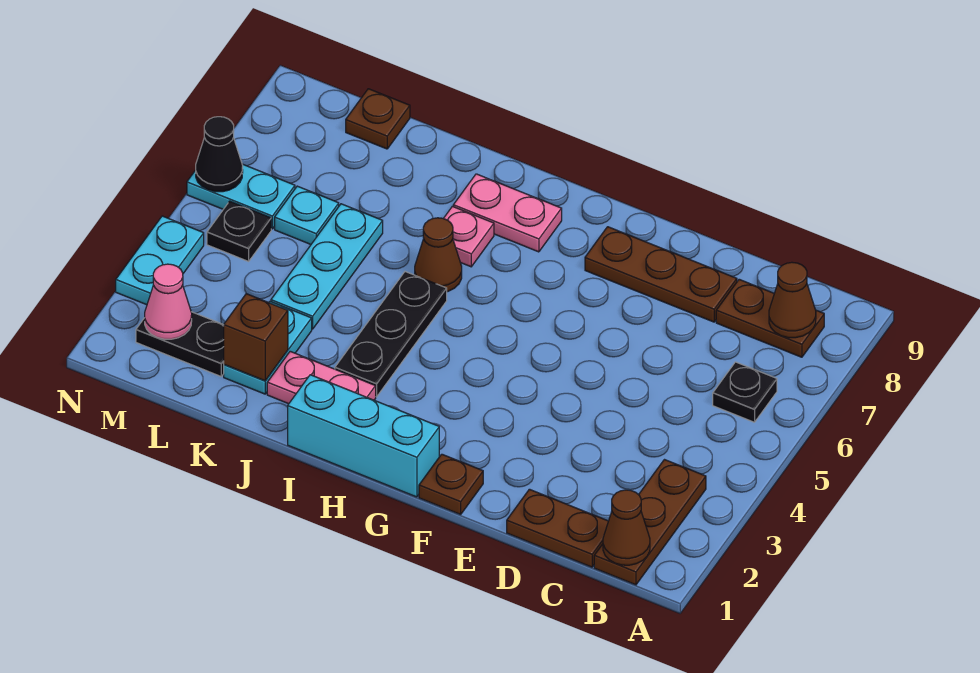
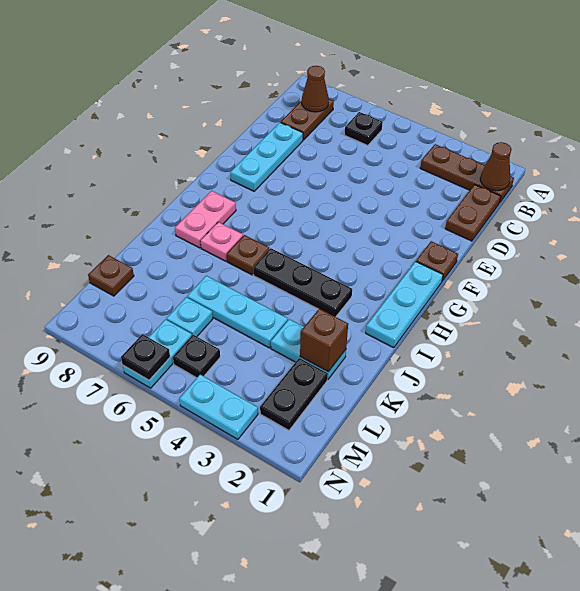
brown 1x3 plate [585,227,737,322] -> cyan 1x3 plate [230,122,303,191]
cyan 1x3 brick [288,375,439,497] -> cyan 1x3 plate [366,261,443,348]
pink 1x2 plate [267,351,376,404] -> none
brown 1x1 cone [415,218,462,292] -> brown 1x1 plate [227,235,269,275]
pink 1x1 cone [145,264,192,339] -> none
black 1x1 cone [196,117,243,192] -> black 1x1 plate [121,334,170,380]

